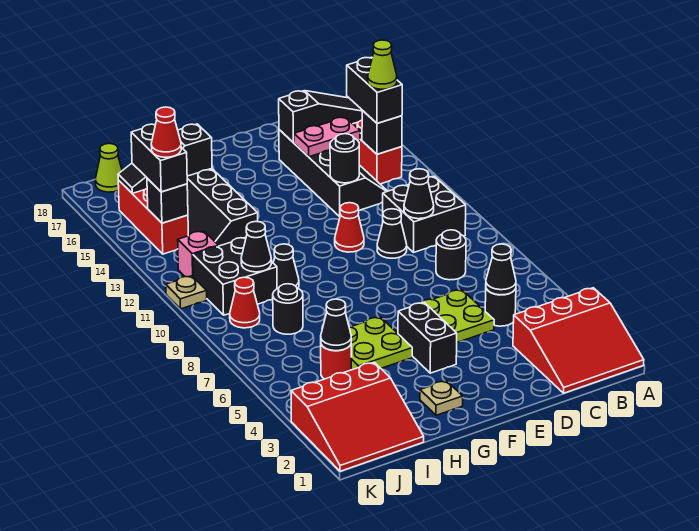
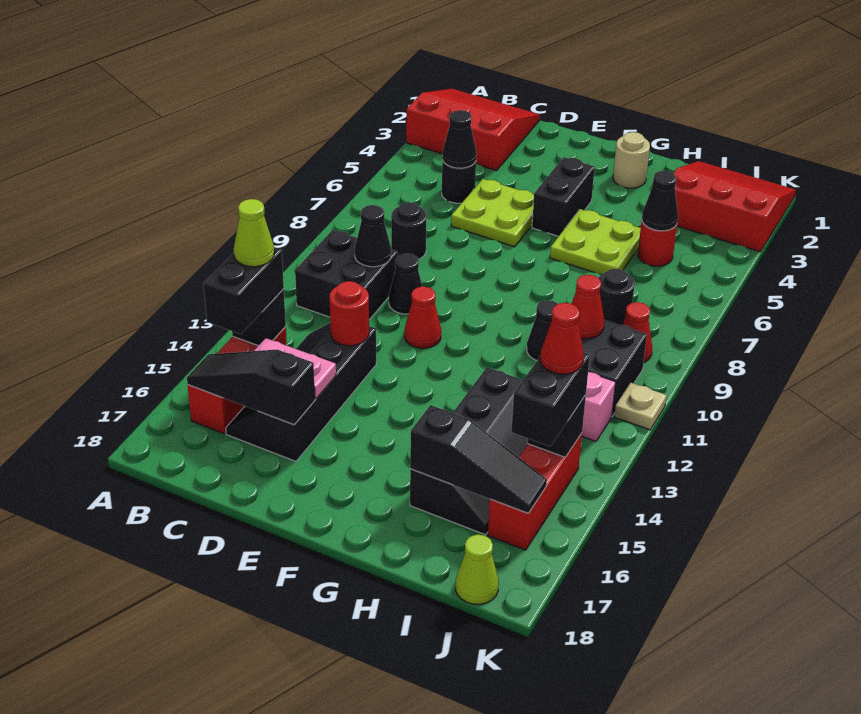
black 1x1 round brick [330,134,359,183] -> red 1x1 round brick [330,281,369,346]
tan 1x1 plate [420,381,463,415] -> tan 1x1 round brick [613,132,650,188]
black 1x1 cone [241,222,271,272] -> red 1x1 cone [571,275,604,339]

